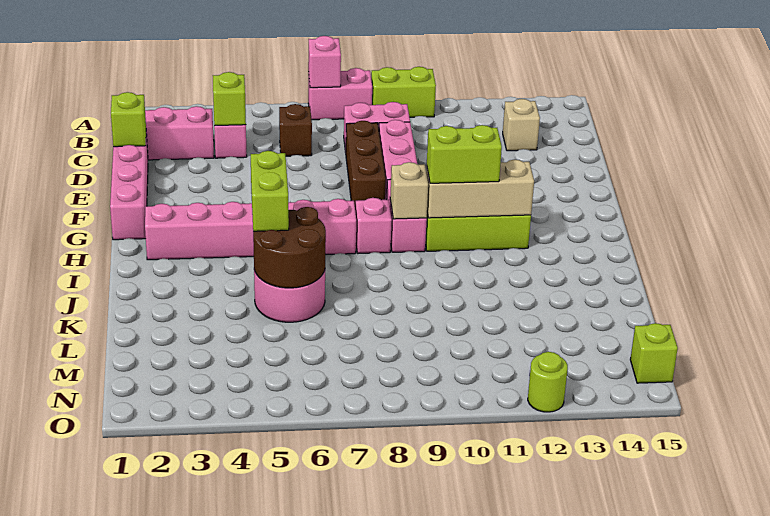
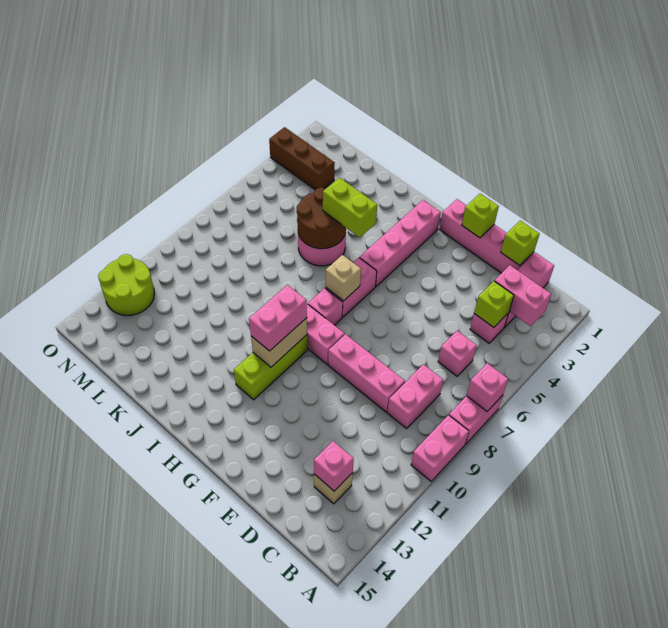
lime 1x2 brick [371,67,436,117] -> pink 1x2 brick [411,415,469,481]
none -> pink 1x2 brick [495,265,551,326]
brown 1x1 brick [279,104,312,156] -> pink 1x1 brick [438,331,477,376]
none -> pink 1x1 brick [314,441,354,491]
brown 1x3 brick [346,121,386,211] -> brown 1x3 brick moved to [269,127,335,190]
tan 1x1 brick [390,162,428,219] -> tan 1x1 brick moved to [325,255,361,301]
tan 1x3 brick [426,160,534,218] -> tan 1x2 brick [251,318,307,367]
lime 1x2 brick [427,125,502,183] -> pink 1x2 brick [249,285,307,351]
lime 1x1 brick [630,323,678,383] -> lime 1x1 brick moved to [462,194,499,238]
lime 1x1 round brick [528,352,568,412] -> lime 2x2 round brick [98,254,154,315]

